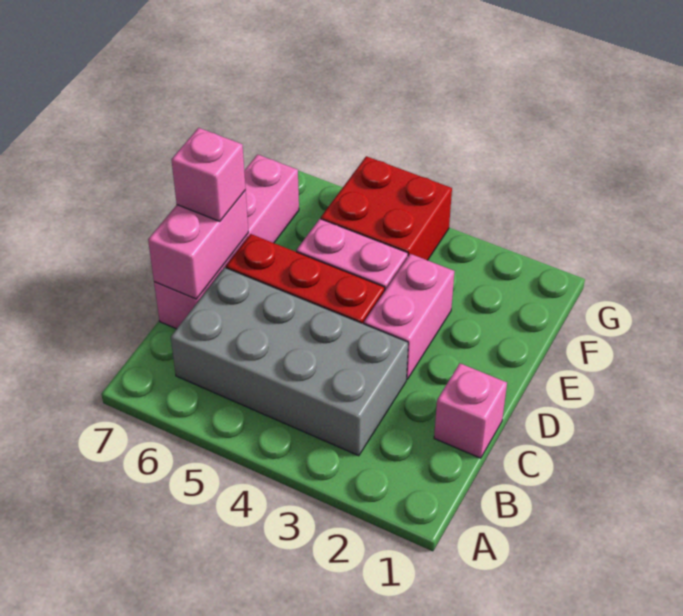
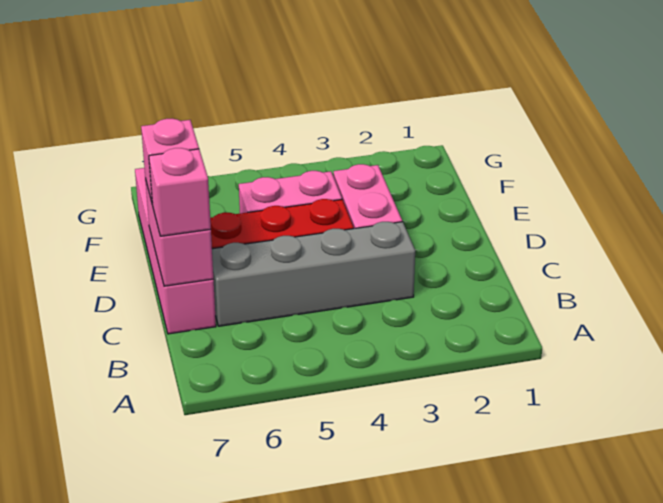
grey 2x4 brick [171,268,408,456] -> grey 1x4 brick [212,222,415,326]
pink 1x1 brick [434,363,507,458] -> pink 1x1 brick moved to [149,148,211,236]
red 2x2 brick [321,156,452,260] -> none

